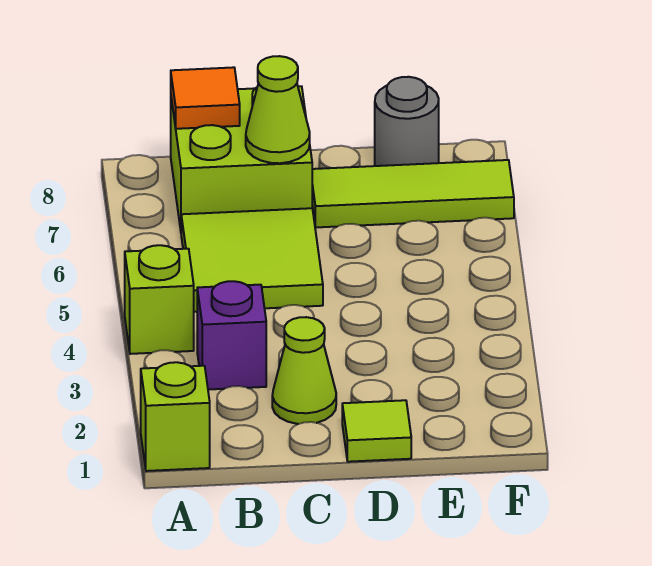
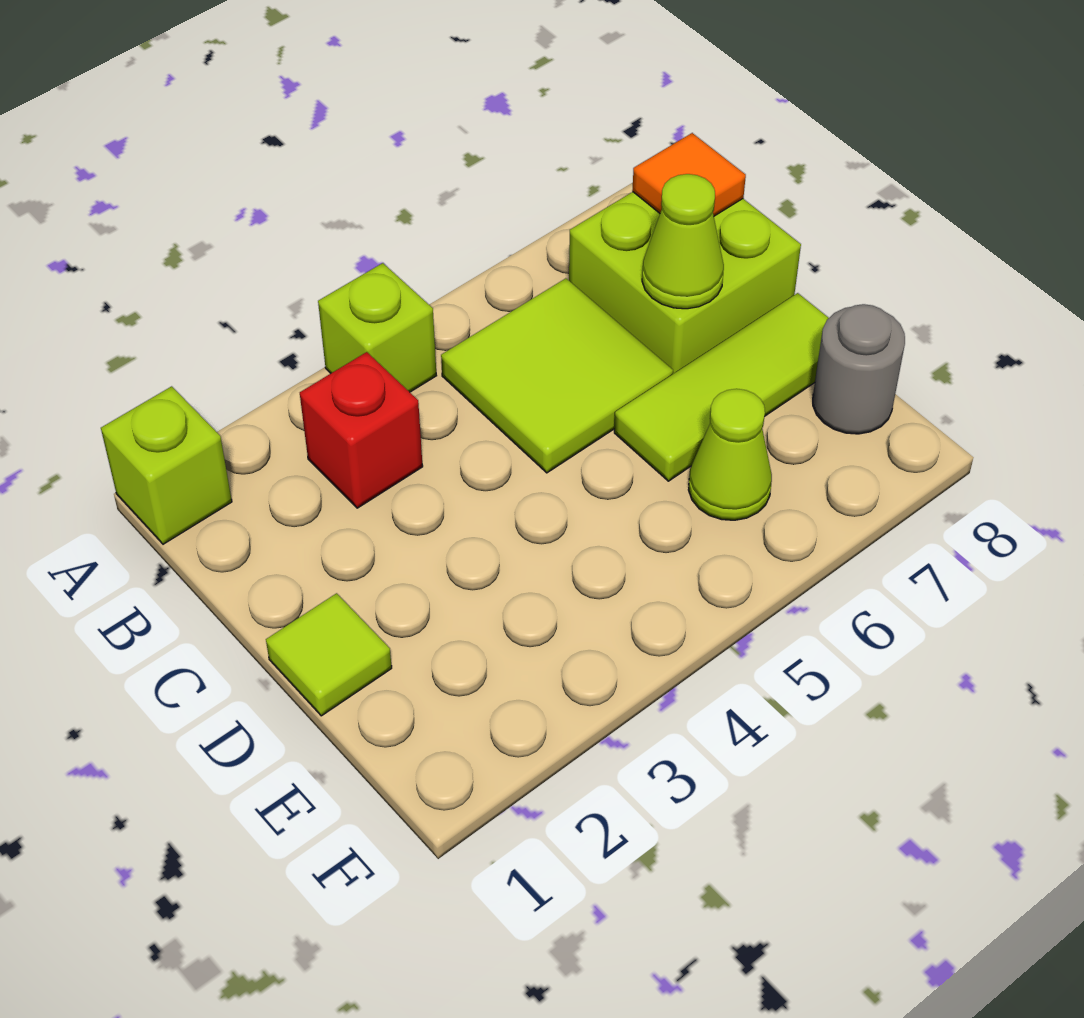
purple 1x1 brick [197,281,266,390] -> red 1x1 brick [300,352,423,508]
lime 1x1 cone [272,317,336,424] -> lime 1x1 cone moved to [688,389,772,520]
lime 1x3 tile [312,160,514,227] -> lime 1x3 tile turned to [614,293,828,481]

